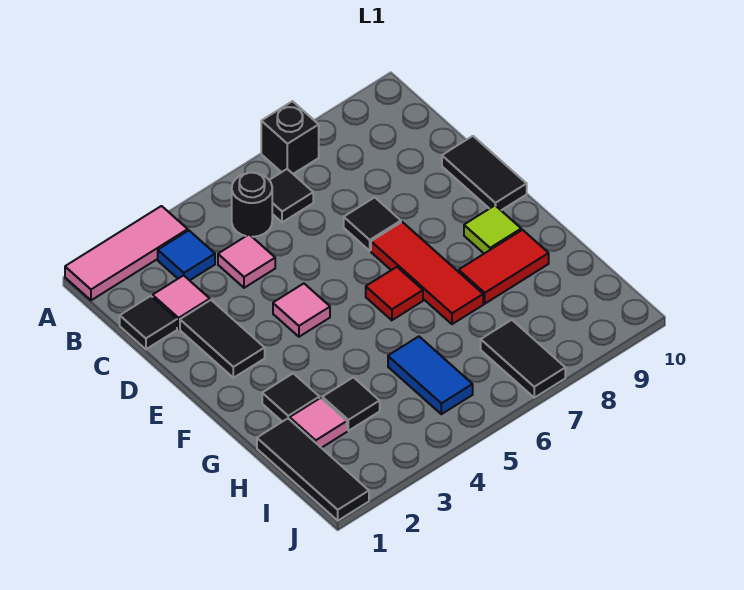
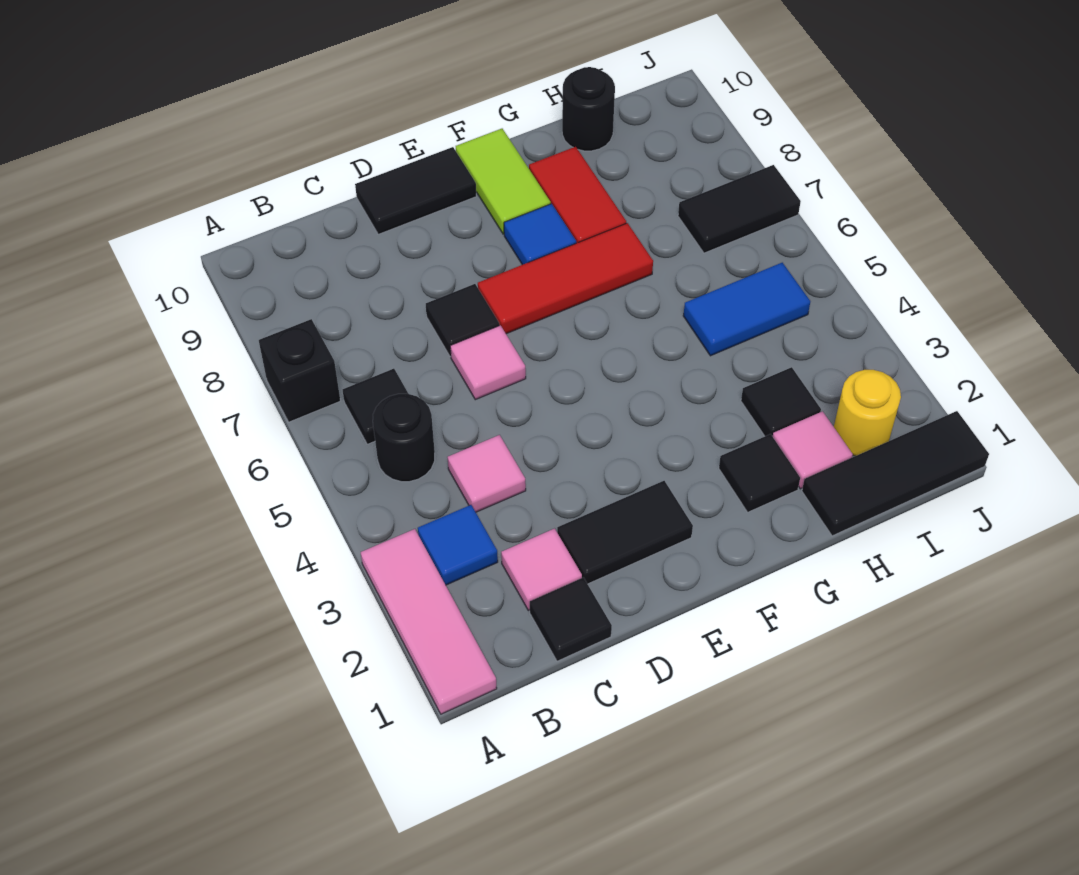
pink 1x1 tile [273,284,330,337] -> pink 1x1 tile moved to [450,325,526,400]
red 1x1 tile [366,267,423,320] -> none
none -> blue 1x1 tile [504,204,576,265]
lime 1x1 tile [464,206,521,254] -> lime 1x2 tile [456,129,551,234]
none -> black 1x1 round brick [562,67,615,151]
none -> yellow 1x1 round brick [834,370,901,456]

